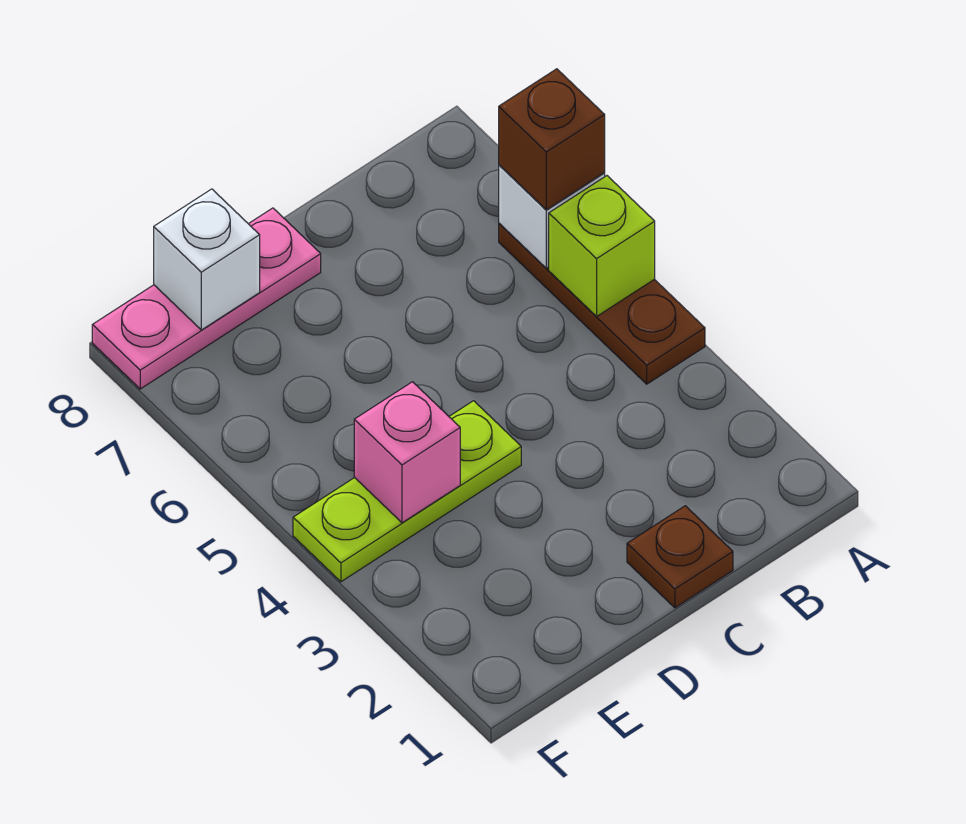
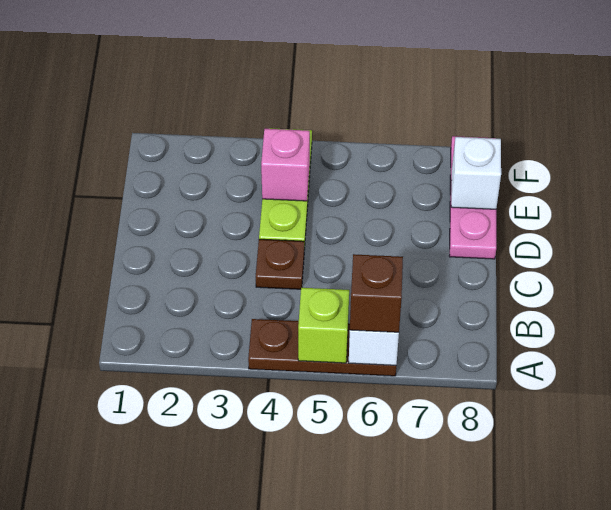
brown 1x1 plate [627,506,733,608] -> brown 1x1 plate moved to [256,239,304,289]

